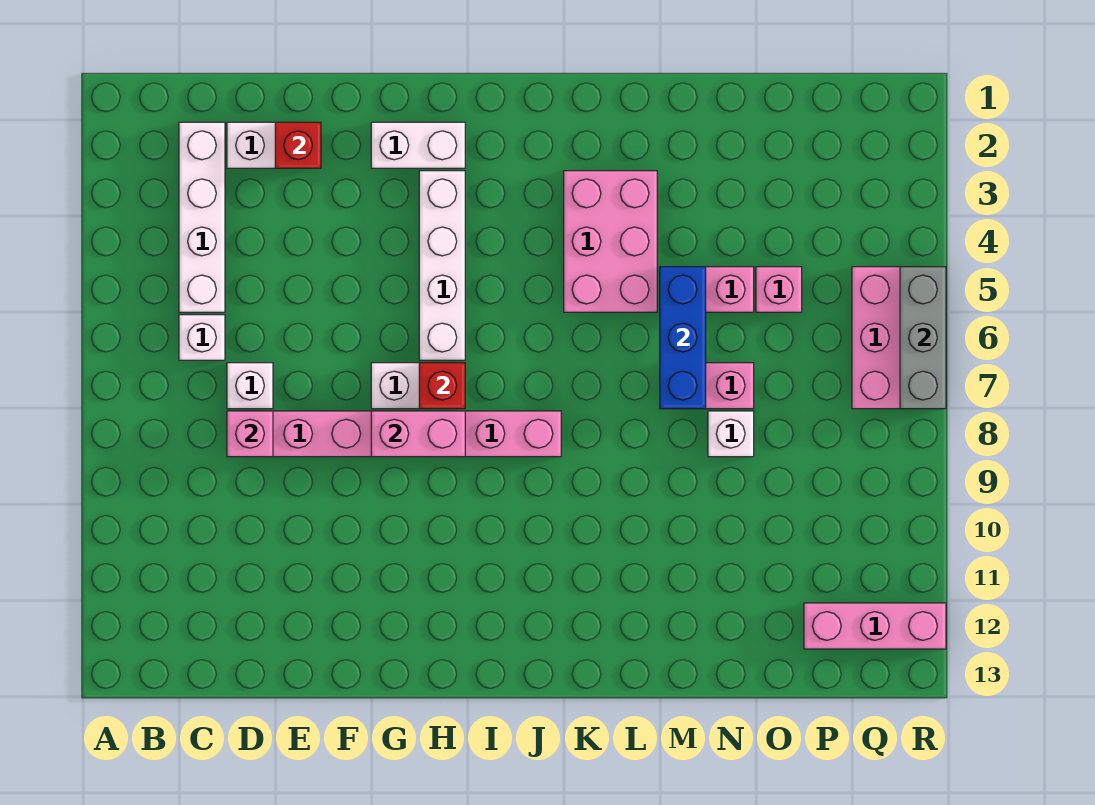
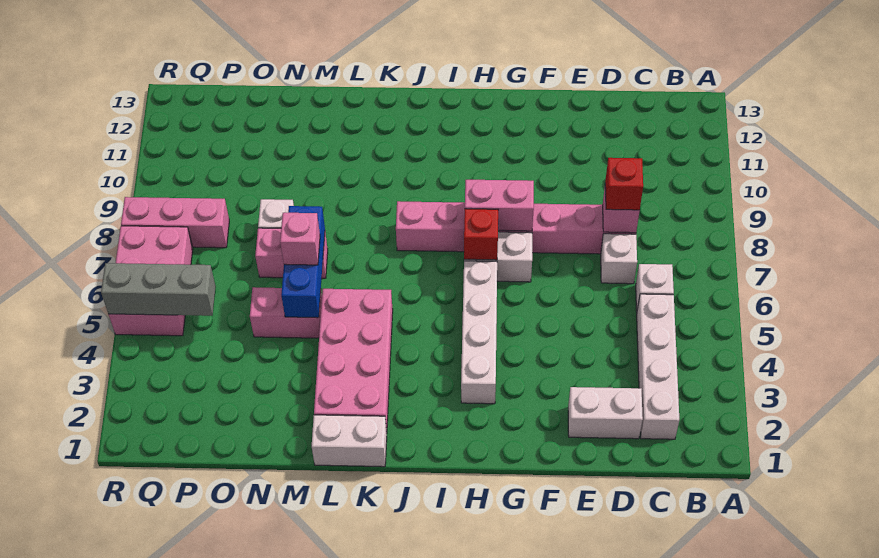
red 1x1 brick [275,122,321,168] -> red 1x1 brick moved to [605,158,643,210]
white 1x2 brick [371,122,465,168] -> white 1x2 brick moved to [312,415,387,467]
pink 2x3 brick [564,171,657,312] -> pink 2x4 brick [314,289,393,431]
pink 1x1 brick [756,267,802,312] -> pink 1x1 brick moved to [280,213,320,265]
pink 1x3 brick [804,603,946,649] -> pink 1x3 brick moved to [121,197,229,248]
grey 1x3 brick [900,267,946,409] -> grey 1x3 brick turned to [101,263,216,316]

